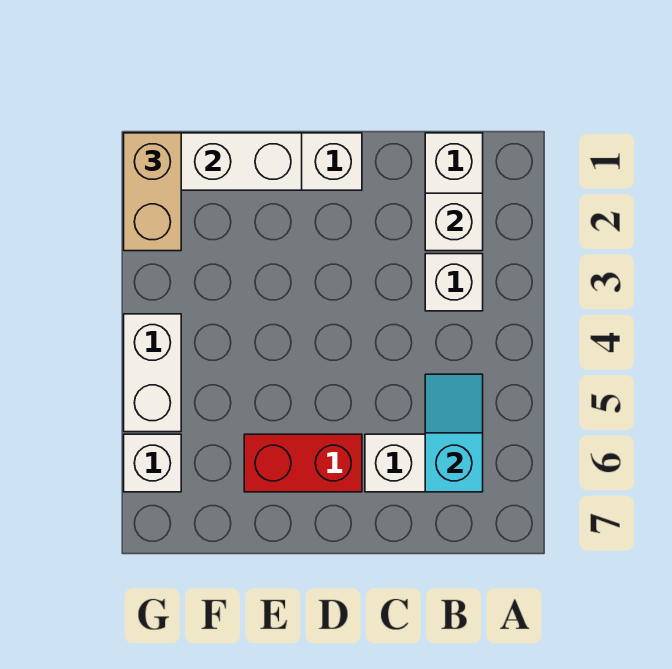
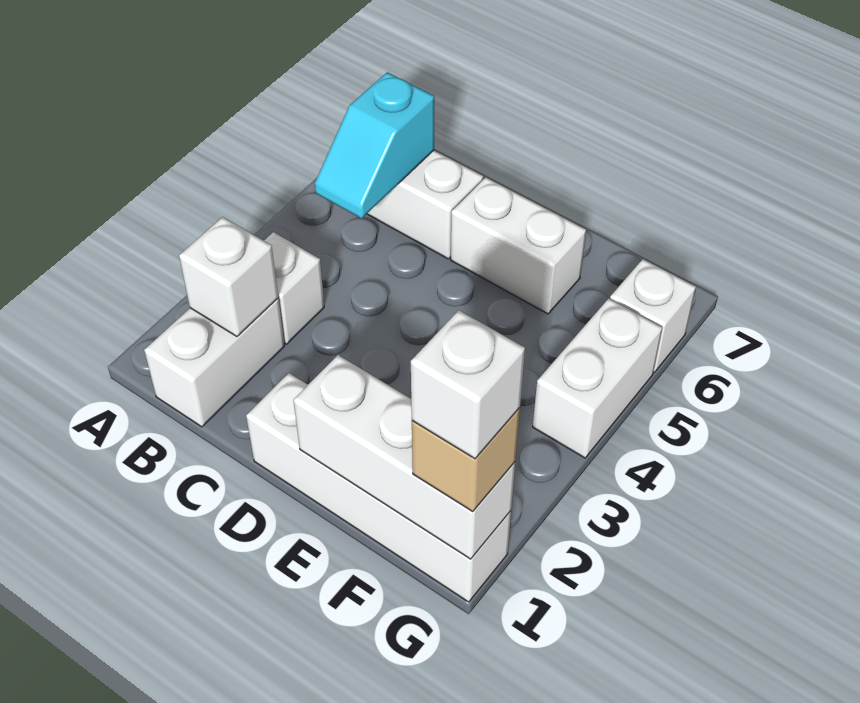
red 1x2 brick [244,434,362,492] -> white 1x2 brick [451,177,586,314]
tan 1x2 brick [124,133,181,251] -> tan 1x1 brick [412,408,520,511]
none -> white 1x1 brick [411,310,525,459]

